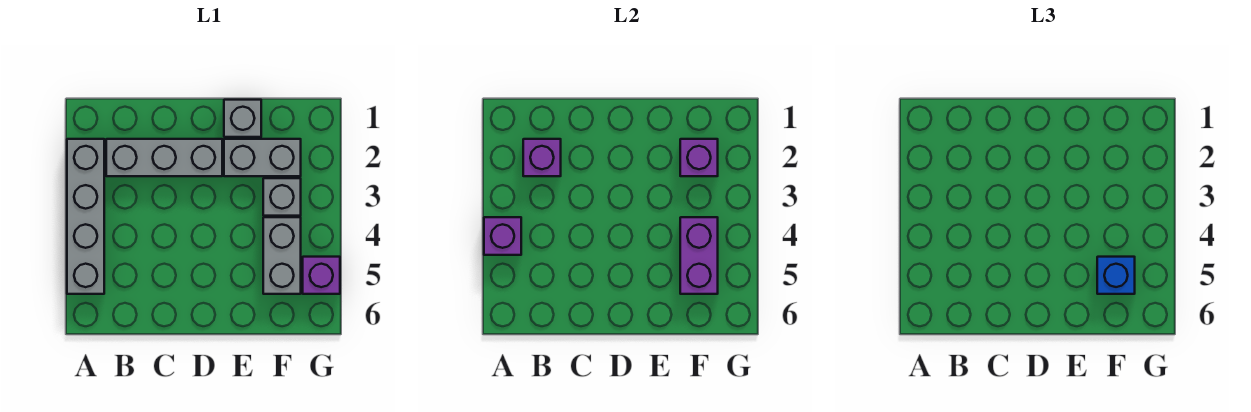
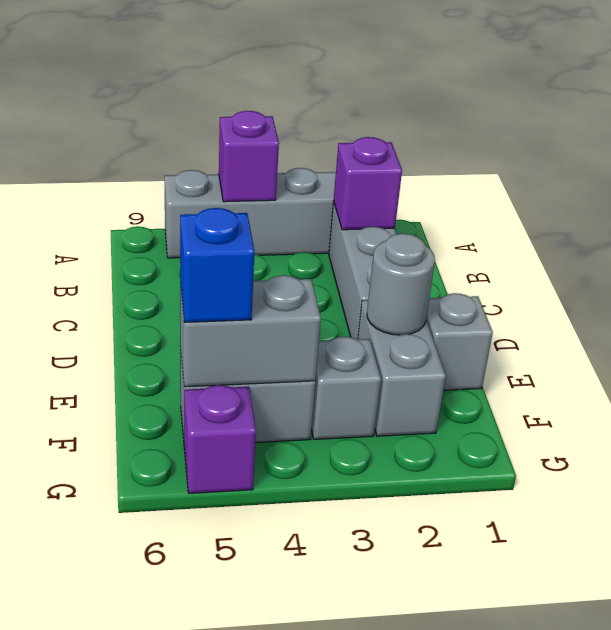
none -> grey 1x1 round brick [367,234,435,335]
purple 1x1 brick [680,139,718,176] -> none
purple 1x2 brick [680,217,718,294] -> grey 1x2 brick [180,275,321,387]

